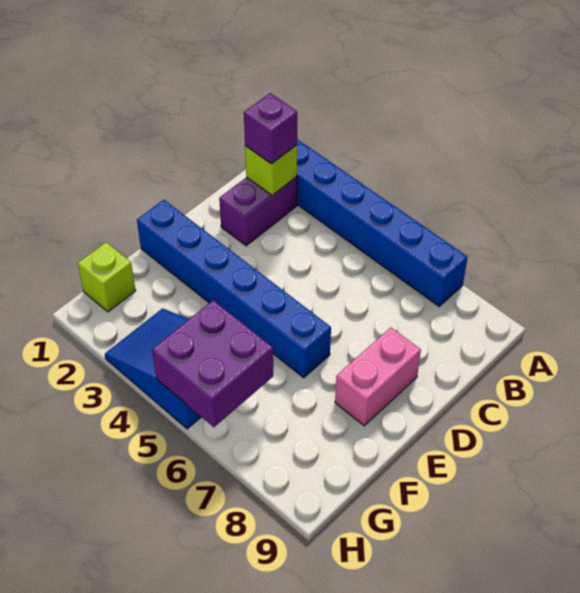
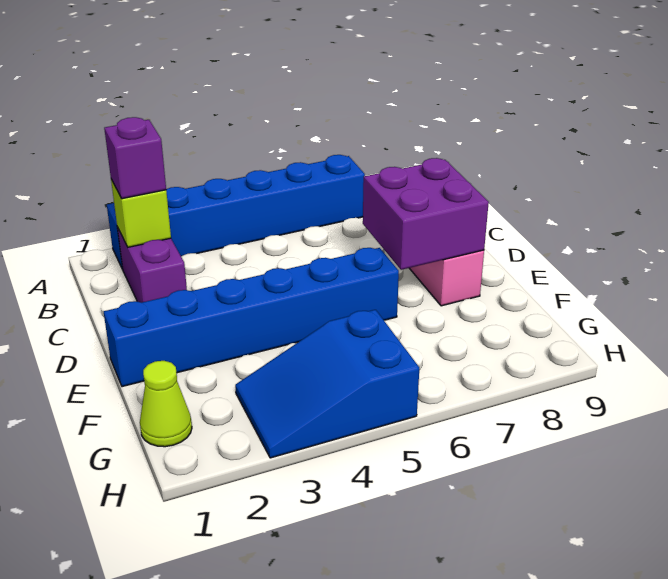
lime 1x1 brick [78,242,136,312] -> lime 1x1 cone [140,361,192,447]
purple 2x2 brick [152,300,273,427] -> purple 2x2 brick moved to [363,158,489,270]

